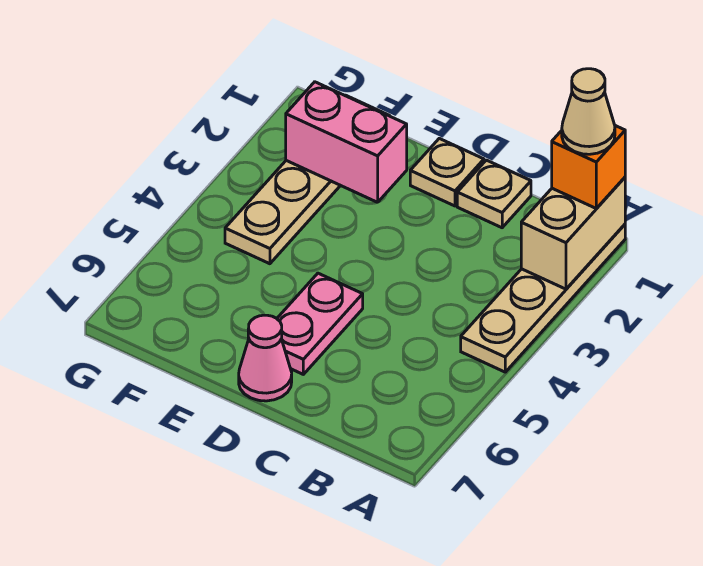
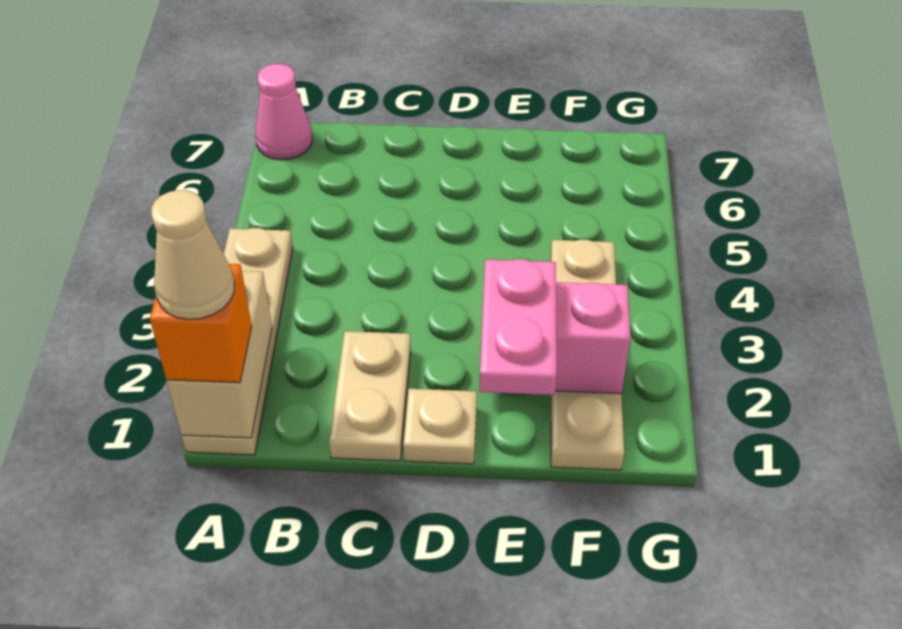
tan 1x1 plate [457,160,531,228] -> tan 1x2 plate [329,331,411,461]
pink 1x2 plate [277,273,363,374] -> pink 1x2 plate moved to [480,259,557,395]
pink 1x1 cone [239,315,292,401] -> pink 1x1 cone moved to [256,64,312,160]

